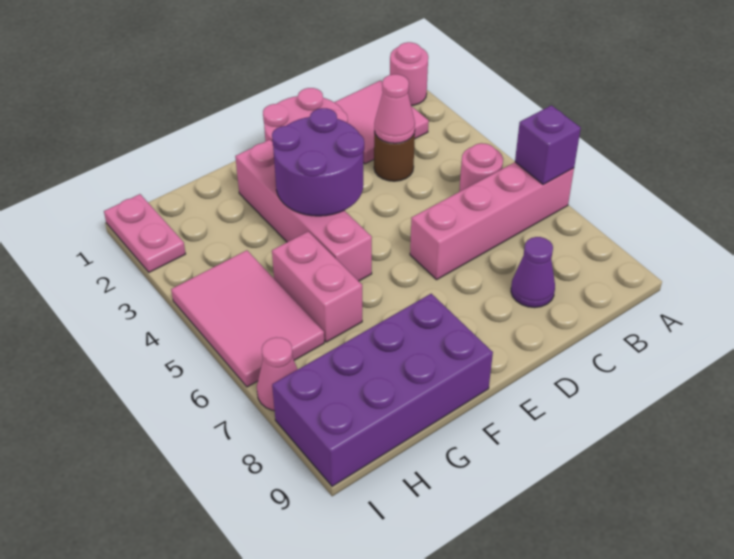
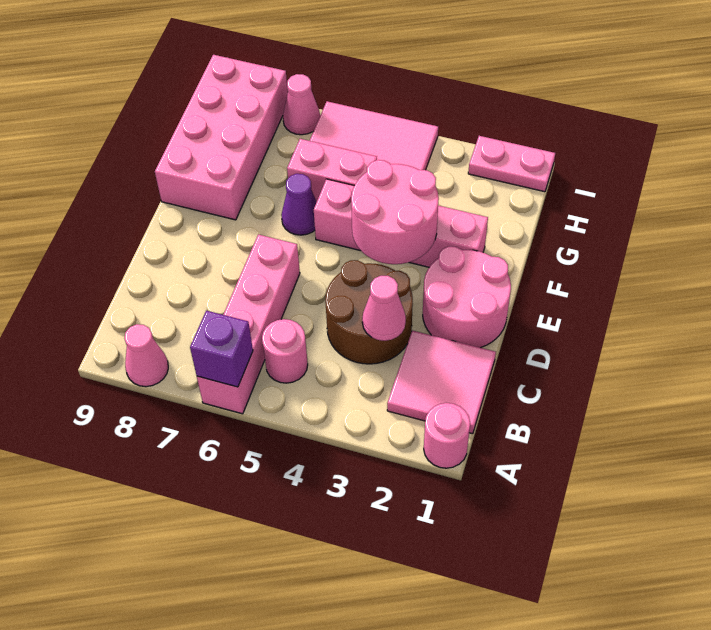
none -> pink 1x1 cone [124,324,168,387]
brown 1x1 round brick [374,132,415,181] -> brown 2x2 round brick [325,260,413,364]
purple 1x1 cone [511,237,555,308] -> purple 1x1 cone moved to [281,174,317,235]
purple 2x2 round brick [272,108,364,216] -> pink 2x2 round brick [351,160,439,264]
purple 2x4 brick [272,294,493,486] -> pink 2x4 brick [155,55,288,220]

